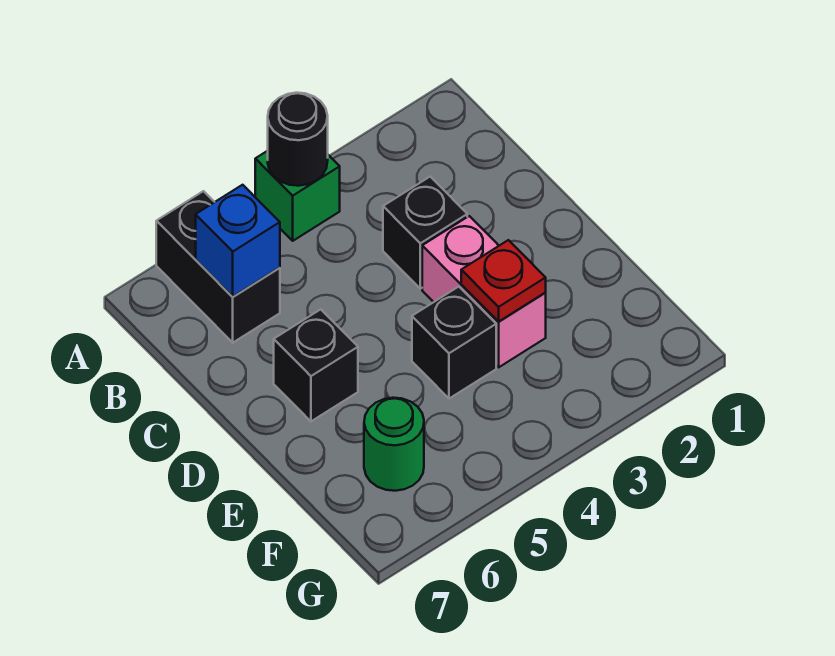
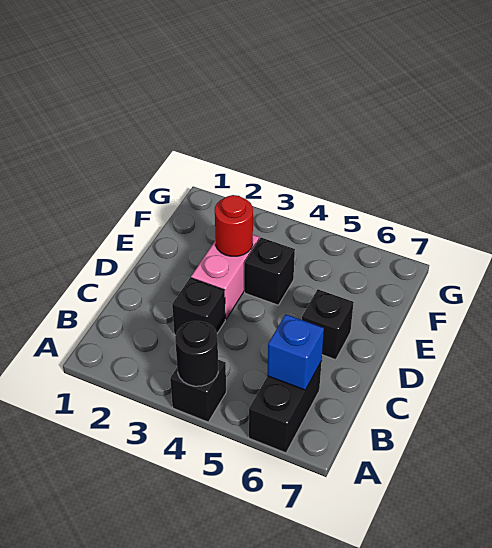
green 1x1 brick [255,151,340,241] -> black 1x1 brick [170,360,226,422]
red 1x1 plate [461,240,546,321] -> red 1x1 round brick [215,195,253,256]
green 1x1 round brick [364,398,424,491] -> none

